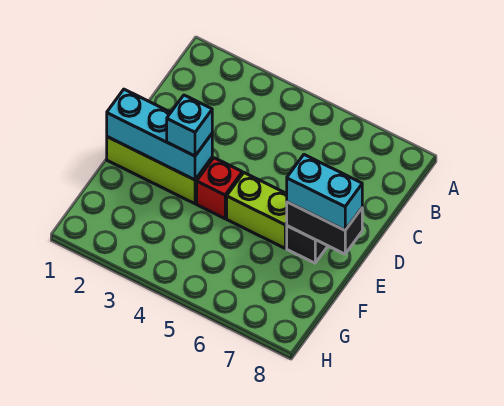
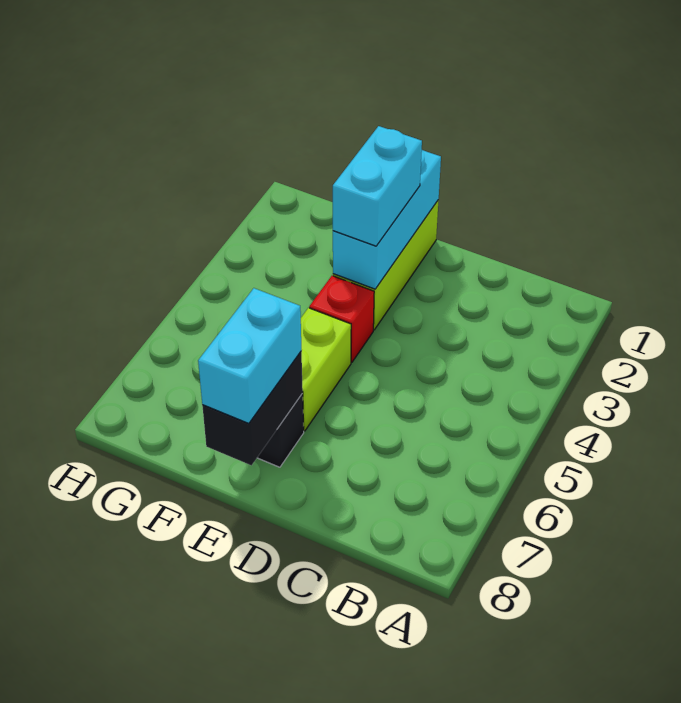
cyan 1x1 brick [167,95,212,156] -> cyan 1x2 brick [333,126,422,246]

